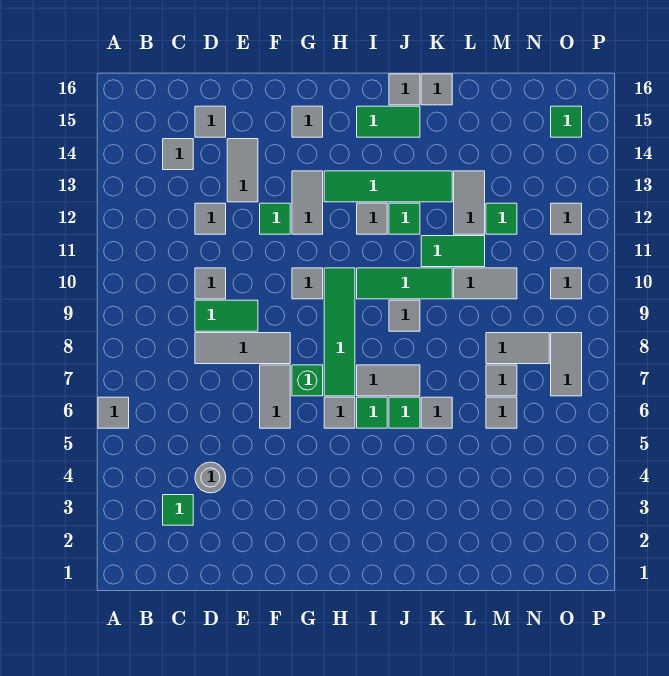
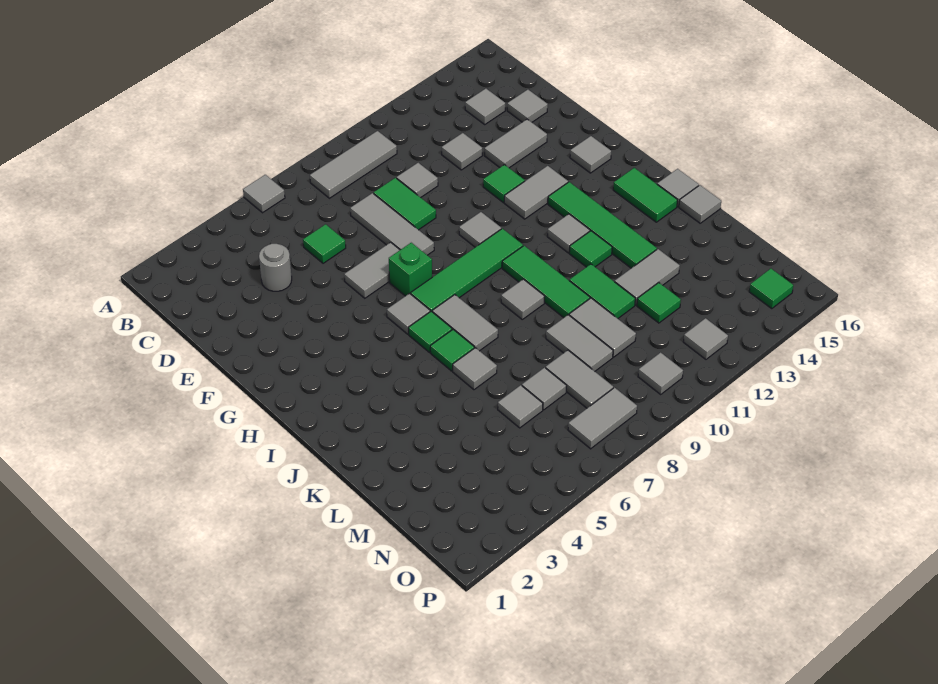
none -> grey 1x3 tile [310,131,397,198]
green 1x1 tile [163,495,193,525] -> green 1x1 tile moved to [303,224,346,263]
none -> grey 1x2 tile [546,315,613,371]

